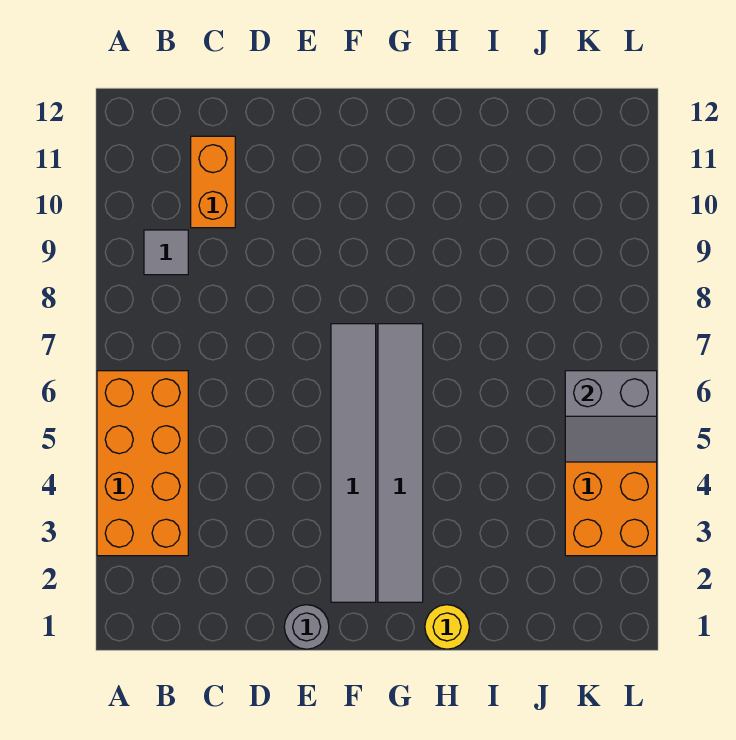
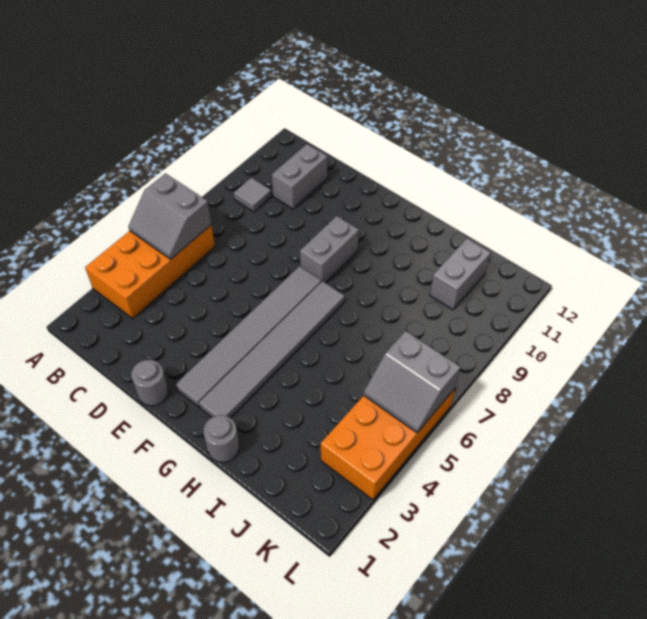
none -> grey 2x2 slope [128,173,211,259]
orange 1x2 brick [191,136,235,228] -> grey 1x2 brick [272,144,327,209]
none -> grey 1x2 brick [300,216,359,283]
yellow 1x1 round brick [425,605,469,649] -> grey 1x1 round brick [204,415,239,462]
none -> grey 1x2 brick [430,238,491,310]

